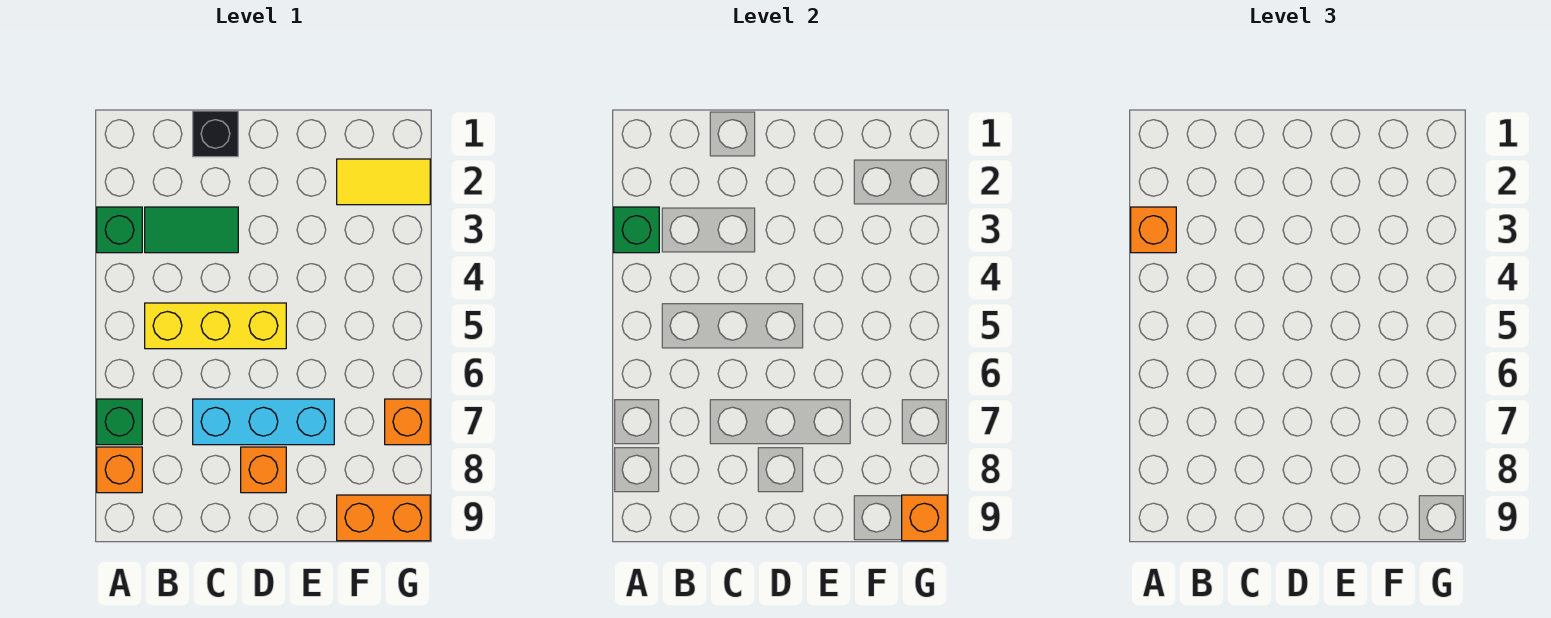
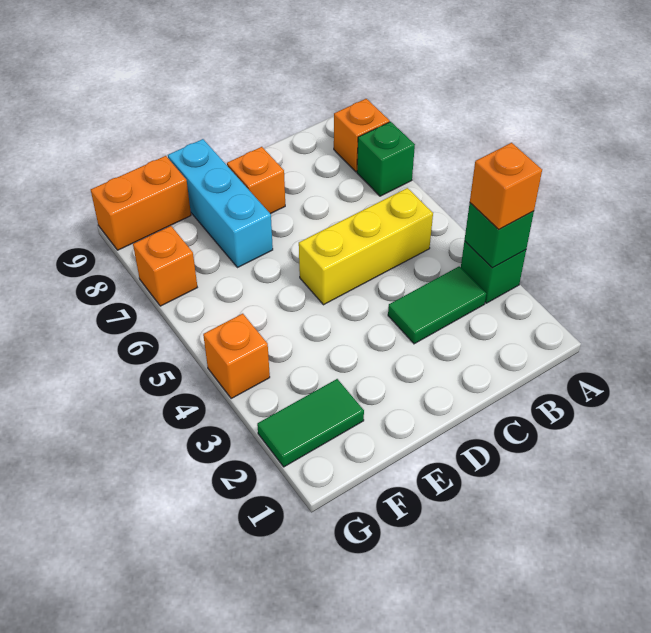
black 1x1 brick [193,111,238,157] -> none
cyan 1x3 brick [193,399,334,445] -> cyan 1x3 brick turned to [168,139,273,268]
yellow 1x2 tile [337,159,430,205] -> green 1x2 tile [257,379,364,467]
orange 1x1 brick [902,495,947,541] -> orange 1x1 brick moved to [203,314,270,399]

